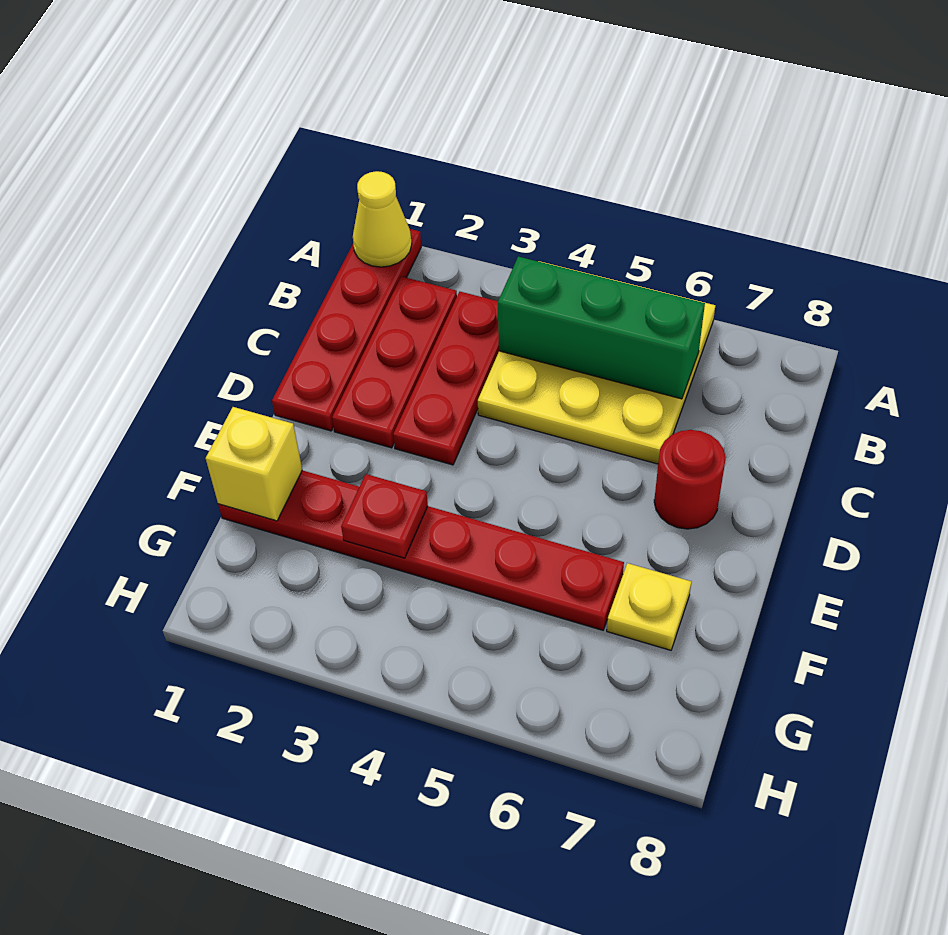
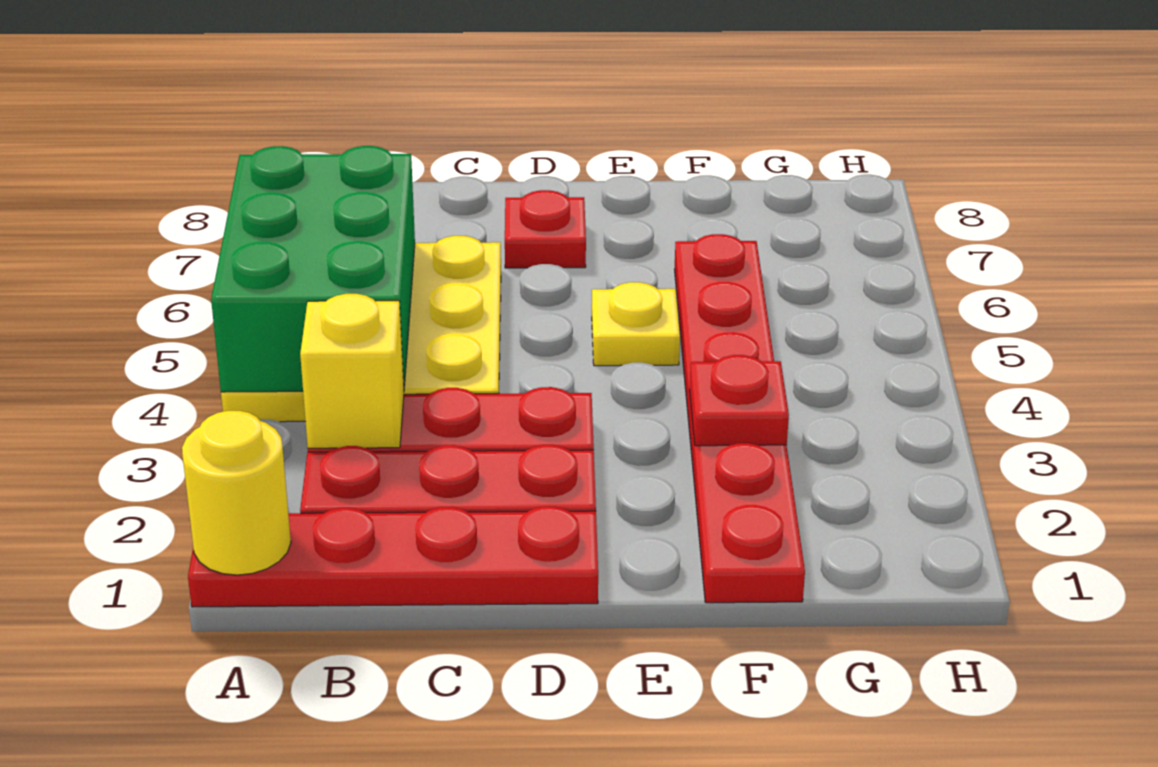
yellow 1x1 cone [353,171,412,267] -> yellow 1x1 round brick [182,411,291,575]
green 1x3 brick [498,257,705,399] -> green 2x3 brick [211,146,415,392]
red 1x1 round brick [654,430,726,529] -> red 1x1 plate [505,190,586,268]
yellow 1x1 brick [206,407,302,521] -> yellow 1x1 brick moved to [300,294,404,448]
yellow 1x1 plate [607,563,691,650] -> yellow 1x1 plate moved to [592,282,680,366]

